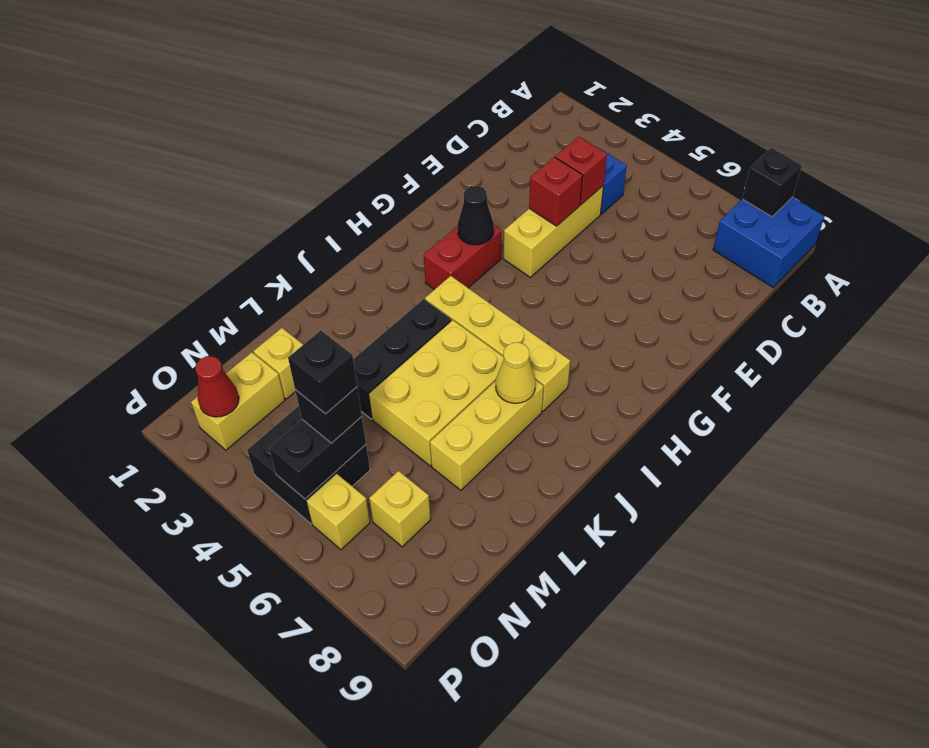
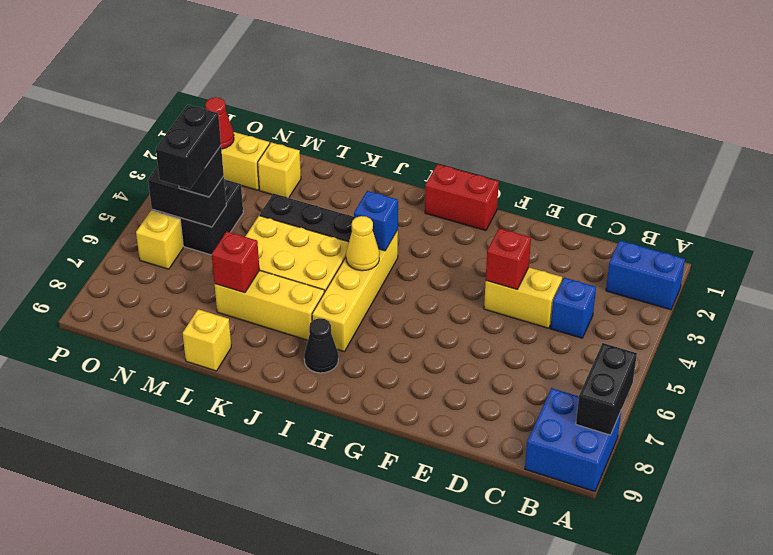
none -> blue 1x2 brick [606,241,685,310]
black 1x1 brick [742,148,802,217] -> black 1x2 brick [576,343,637,435]
yellow 1x3 brick [504,186,604,277] -> yellow 1x2 brick [484,267,562,328]
red 1x1 brick [555,137,607,205] -> red 1x1 brick moved to [212,231,259,293]
red 1x2 brick [424,226,501,290] -> red 1x2 brick moved to [425,164,499,231]
black 1x1 cone [457,186,494,245] -> black 1x1 cone moved to [304,318,338,373]
none -> blue 1x1 brick [354,191,398,251]
yellow 1x1 cone [496,342,536,403] -> yellow 1x1 cone moved to [346,216,379,271]
black 1x1 brick [288,330,357,414] -> black 1x2 brick [156,105,221,189]
yellow 1x1 brick [369,471,431,547] -> yellow 1x1 brick moved to [183,309,231,371]

